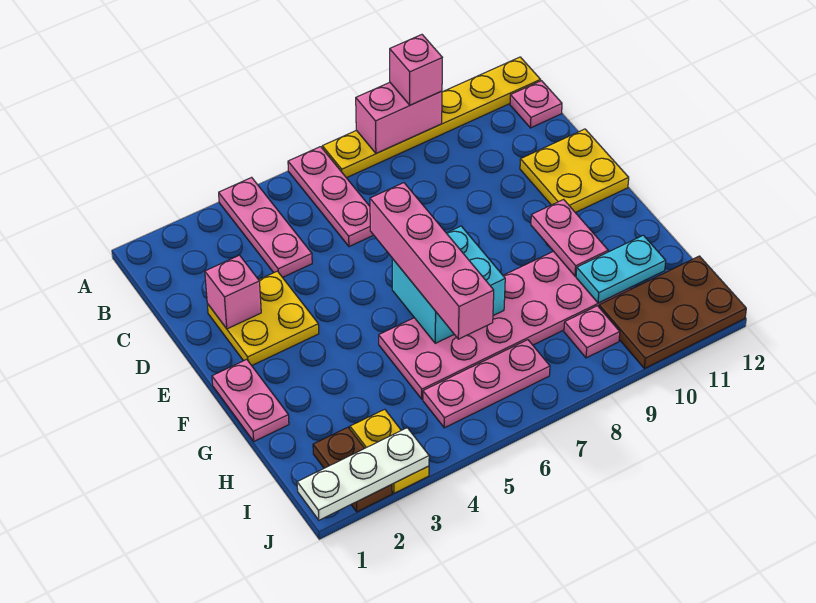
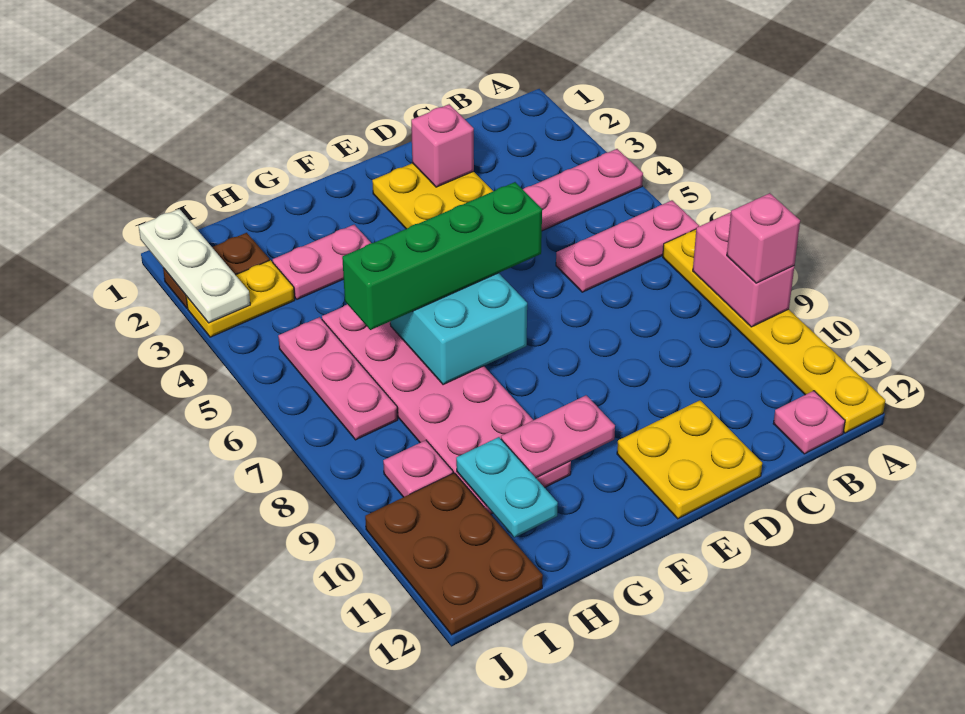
pink 1x4 brick [370,183,494,339] -> green 1x4 brick [342,182,542,330]
pink 1x2 plate [212,359,289,441] -> pink 1x2 plate moved to [273,225,371,299]

